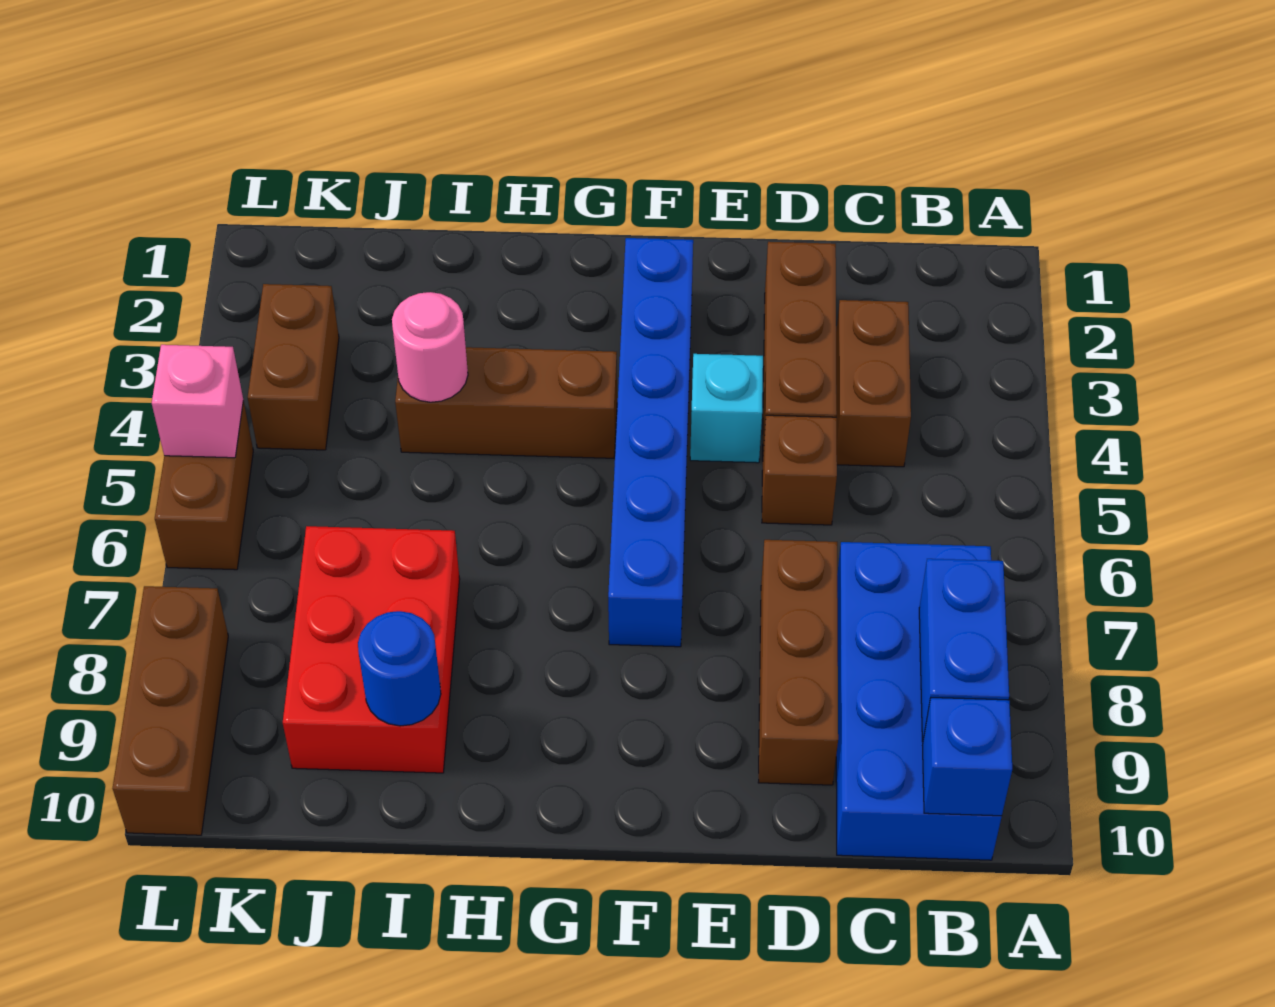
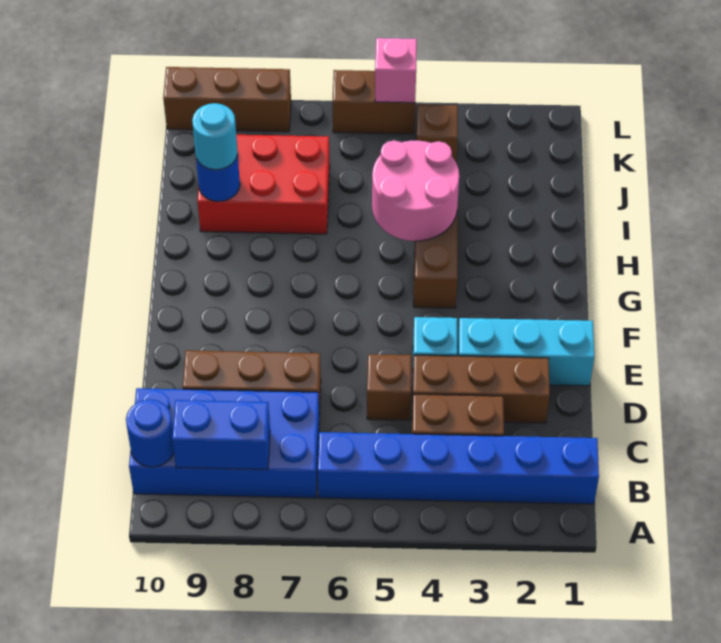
blue 1x1 brick [923,698,1012,816] -> blue 1x1 round brick [126,400,174,467]
none -> cyan 1x3 brick [457,318,594,386]
blue 1x6 brick [608,238,693,647] -> blue 1x6 brick moved to [318,432,599,504]
pink 1x1 round brick [392,292,468,402] -> pink 2x2 round brick [372,140,459,241]
none -> cyan 1x1 round brick [192,103,238,170]
brown 1x2 brick [248,284,339,450] -> brown 1x1 brick [416,105,458,162]

